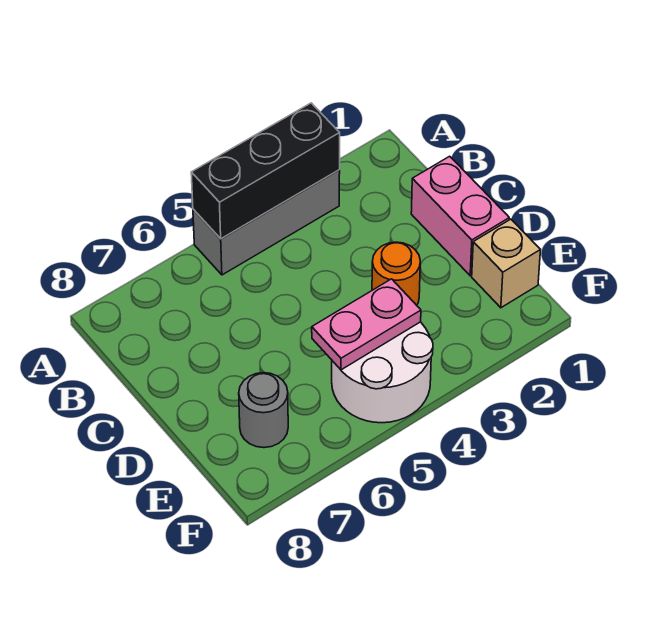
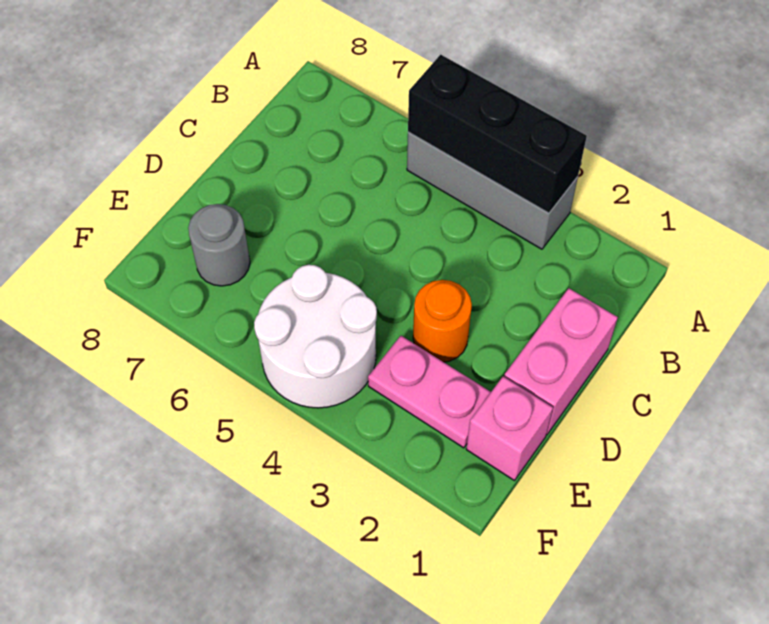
tan 1x1 brick [472,219,540,308] -> pink 1x1 brick [466,376,553,481]
pink 1x2 plate [312,279,421,370] -> pink 1x2 plate moved to [368,336,491,448]

